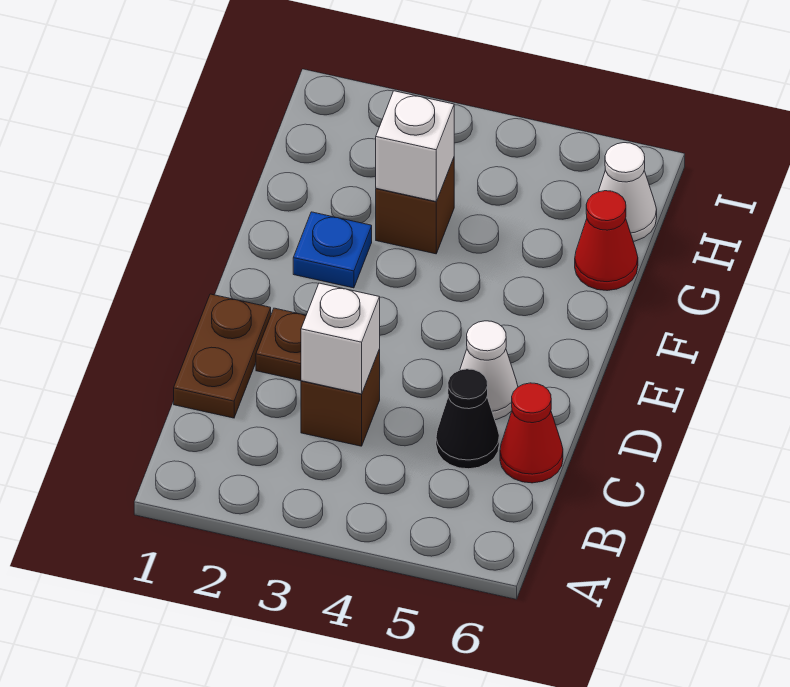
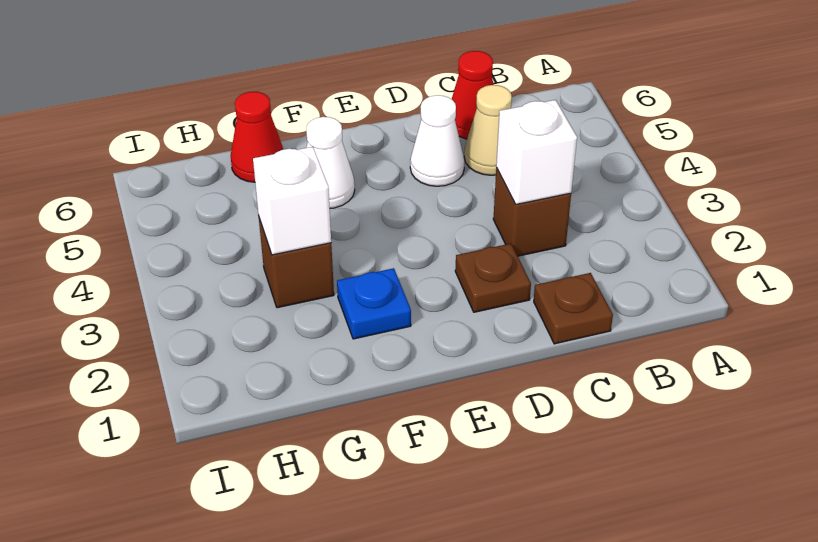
brown 1x2 plate [174,294,271,418] -> brown 1x1 plate [534,273,613,344]
black 1x1 cone [436,369,499,469] -> tan 1x1 cone [464,85,512,175]
white 1x1 cone [598,143,657,241] -> white 1x1 cone moved to [306,117,355,208]

